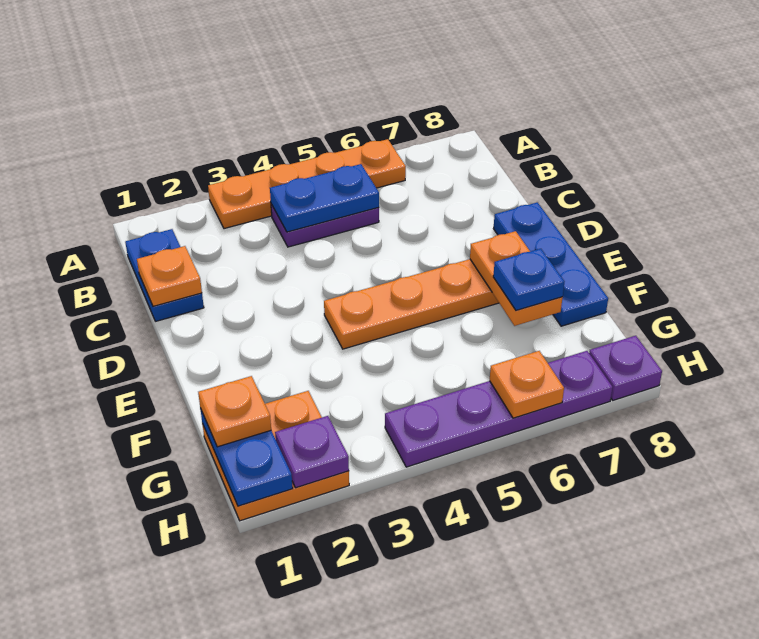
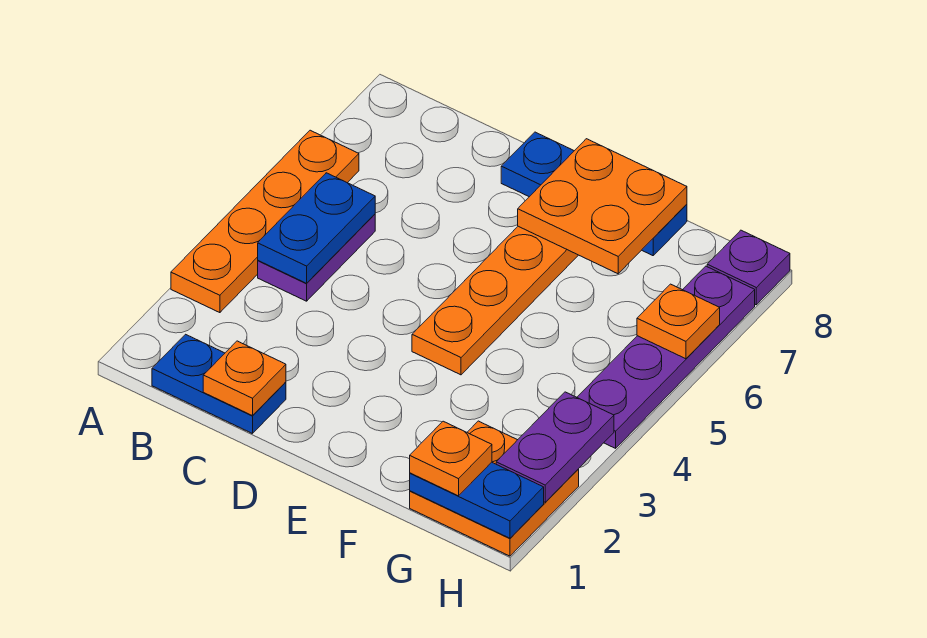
orange 1x2 plate [470,231,563,326] -> orange 2x2 plate [518,139,687,274]
blue 1x1 plate [493,249,564,310] -> none
purple 1x1 plate [275,416,349,488] -> purple 1x2 plate [496,392,614,502]

